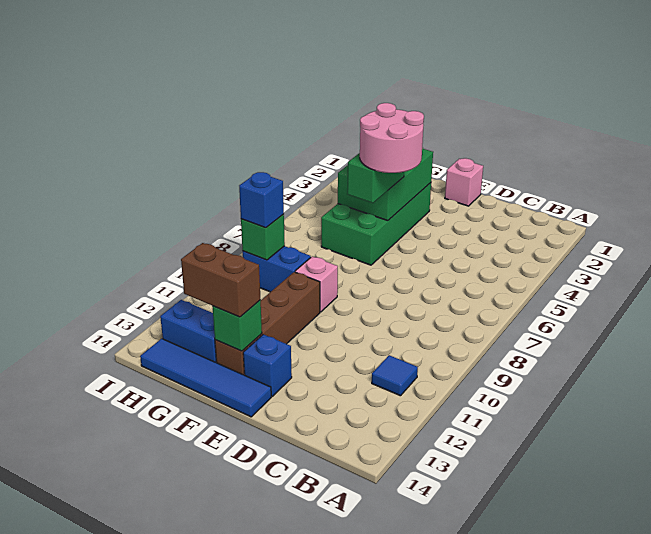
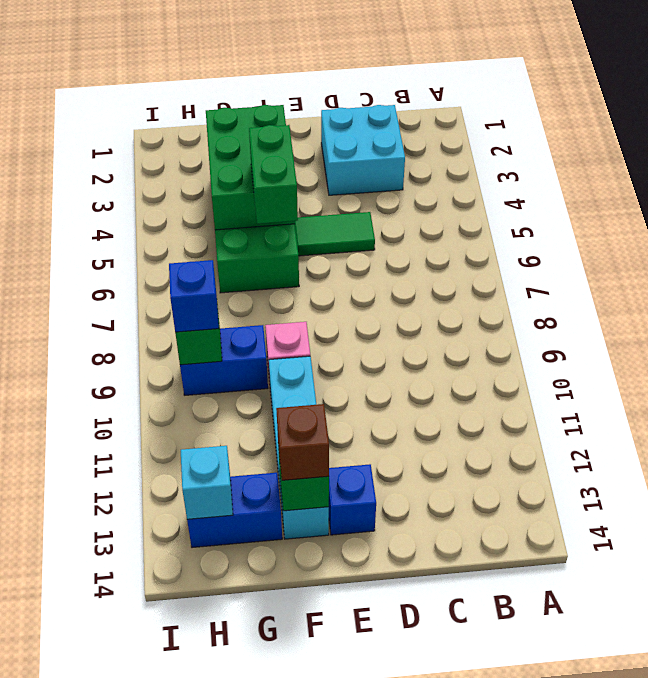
blue 1x1 tile [372,355,418,396] -> none
none -> cyan 2x2 brick [321,105,405,195]
none -> green 1x2 tile [295,212,375,256]
pink 1x1 brick [445,158,483,206] -> none
pink 2x2 round brick [360,103,424,173] -> none
blue 1x4 tile [140,339,271,417] -> none
brown 1x4 brick [215,272,320,375] -> cyan 1x4 brick [269,356,329,539]
brown 1x2 brick [181,243,261,317] -> brown 1x1 brick [276,404,329,480]
none -> cyan 1x1 brick [181,446,233,519]

